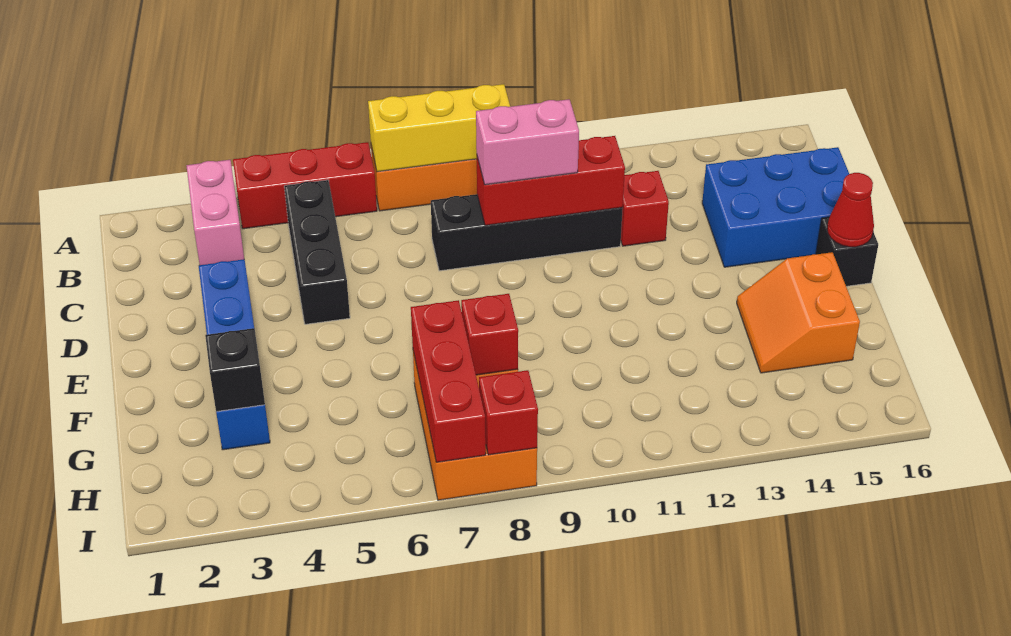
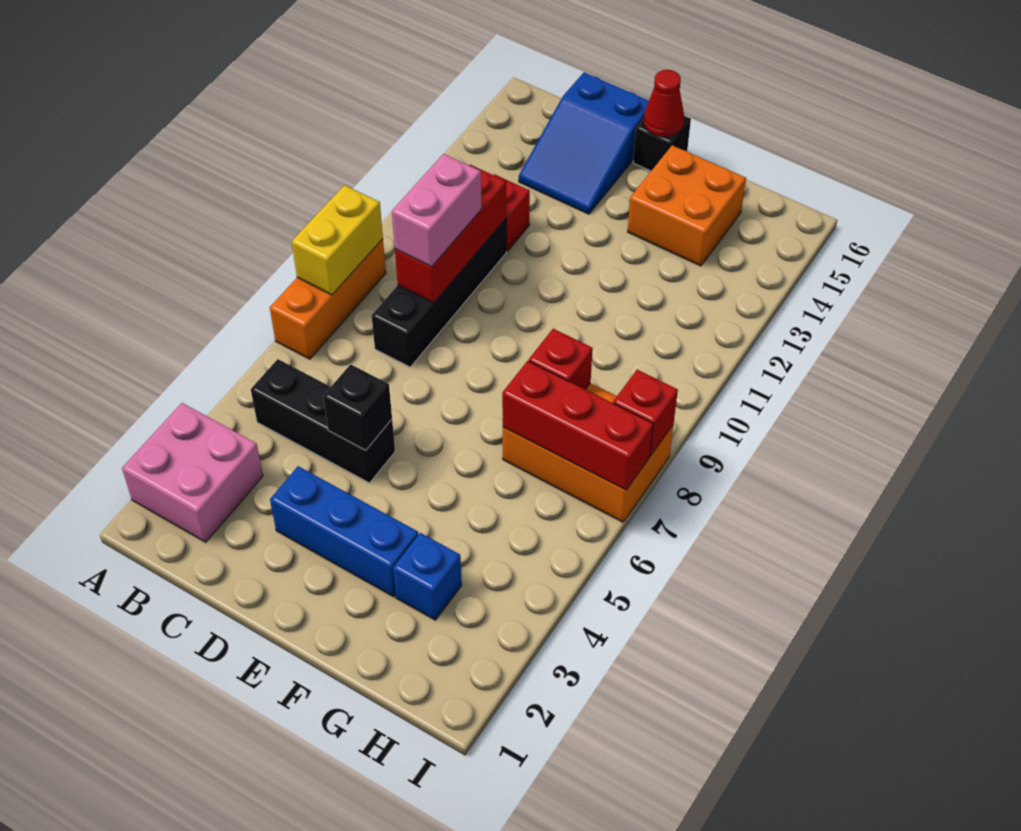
pink 1x2 brick [186,160,244,265] -> pink 2x2 brick [122,403,263,542]
red 1x3 brick [233,142,377,229] -> none
yellow 1x3 brick [368,84,510,172] -> yellow 1x2 brick [292,185,383,295]
blue 2x3 brick [702,147,849,267] -> blue 2x3 slope [519,73,649,214]
orange 2x2 slope [737,252,860,373] -> orange 2x2 brick [628,145,746,266]
black 1x1 brick [205,328,265,412] -> black 1x1 brick moved to [323,364,392,450]

